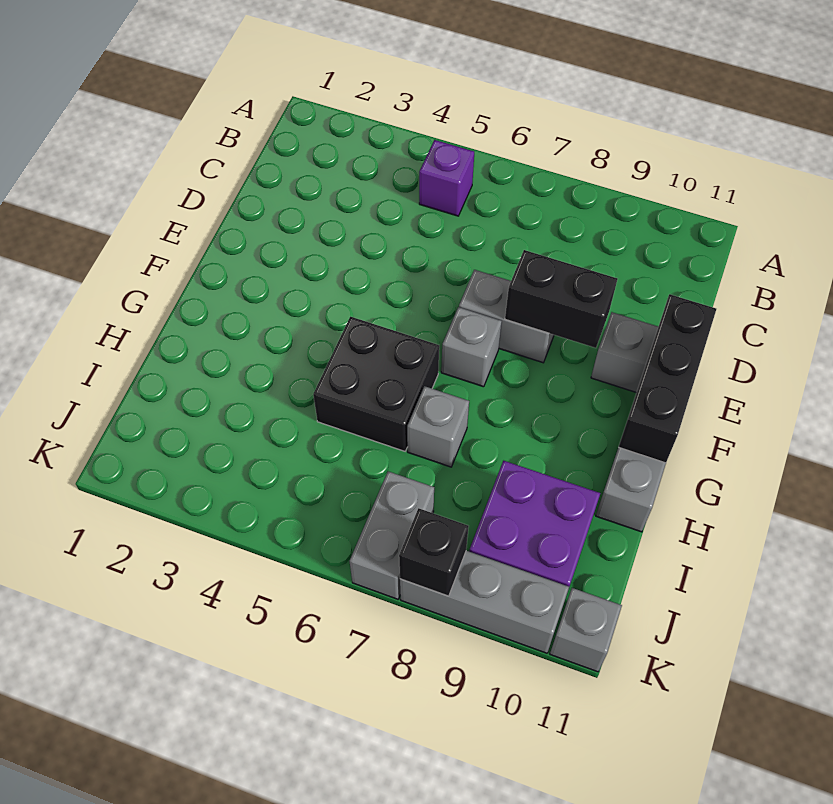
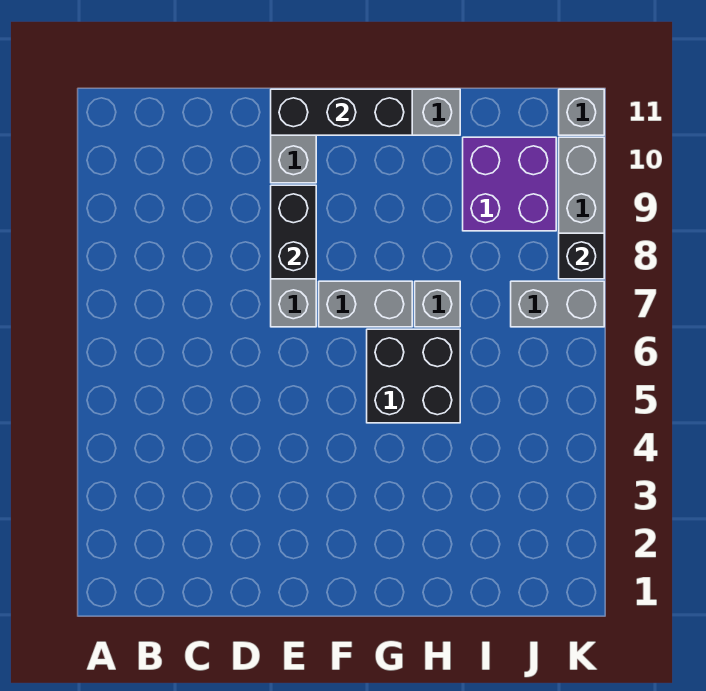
purple 1x1 brick [419,140,474,216] -> none
grey 1x1 brick [441,307,502,387] -> grey 1x2 brick [319,281,412,327]

